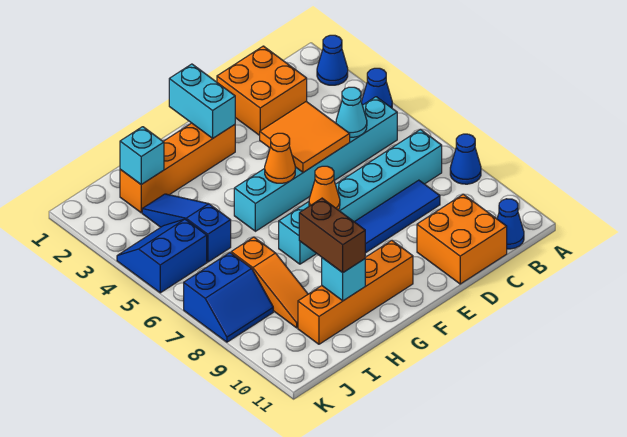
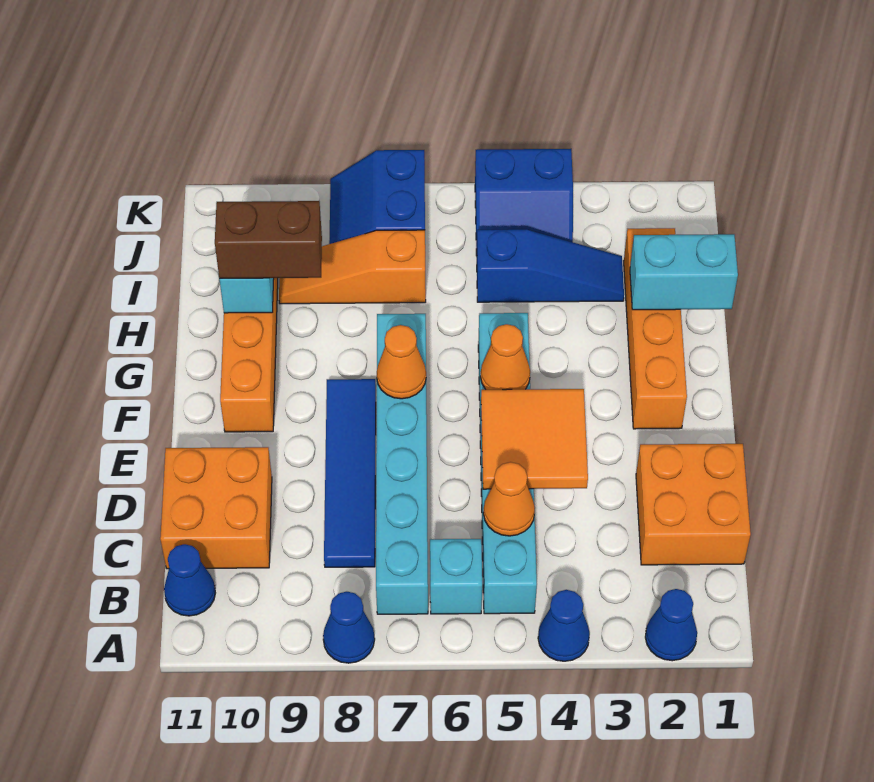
cyan 1x1 cone [336,87,367,137] -> orange 1x1 cone [483,462,535,536]
cyan 1x2 brick [169,64,235,138] -> cyan 1x2 brick moved to [630,234,738,310]
cyan 1x1 brick [120,127,164,184] -> cyan 1x1 brick moved to [430,539,482,614]
blue 2x2 slope [117,219,207,293] -> blue 2x2 slope turned to [475,149,573,256]

